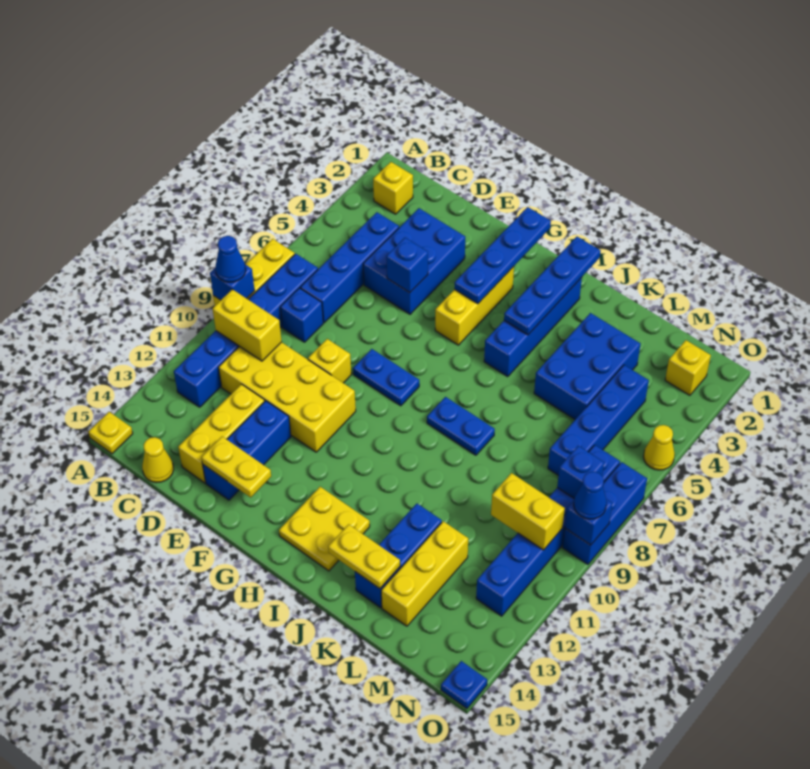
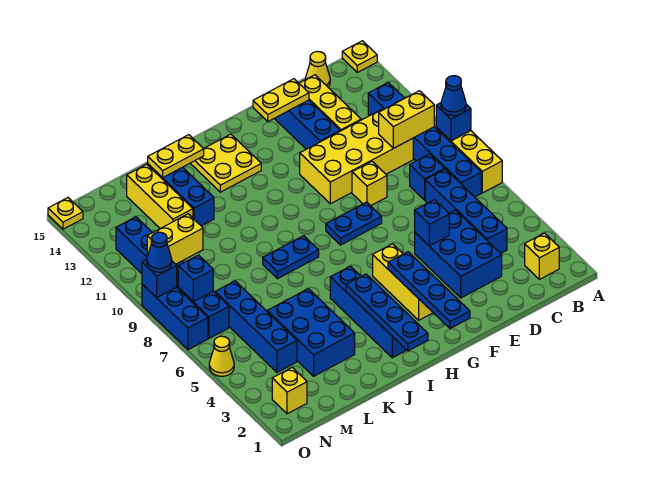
blue 1x1 plate [441,661,487,708] -> yellow 1x1 plate [48,198,83,229]

